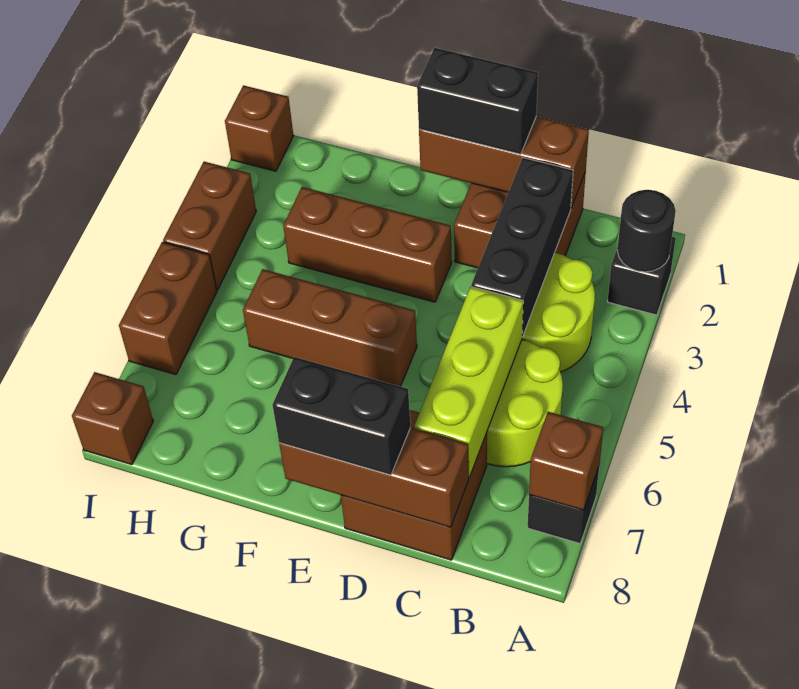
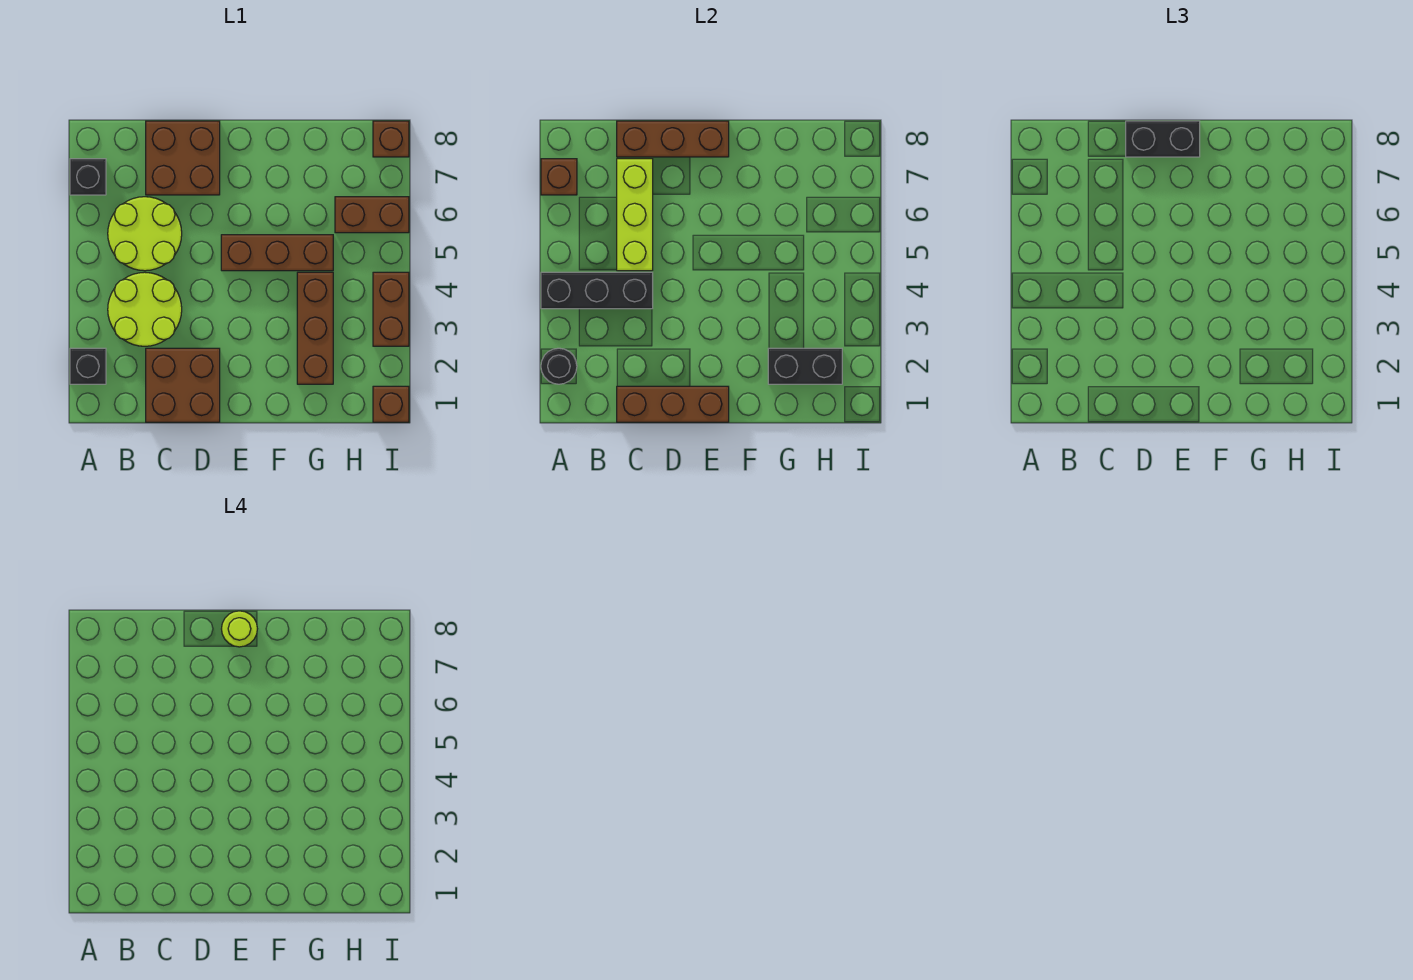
black 1x3 brick [471,158,573,337] -> black 1x3 brick turned to [541,272,653,309]
black 1x2 brick [417,48,538,154] -> black 1x2 brick moved to [768,348,842,384]
brown 1x3 brick [283,187,452,302] -> brown 1x3 brick turned to [297,272,333,384]
none -> lime 1x1 round brick [222,611,257,647]
brown 1x2 brick [119,242,217,375] -> brown 1x2 brick turned to [335,197,409,233]

